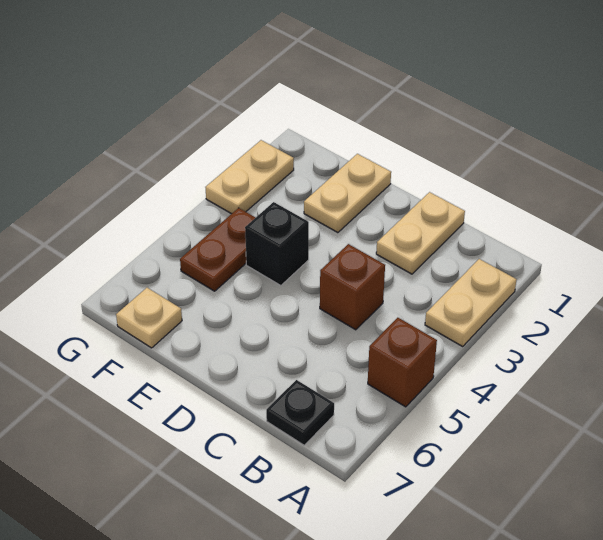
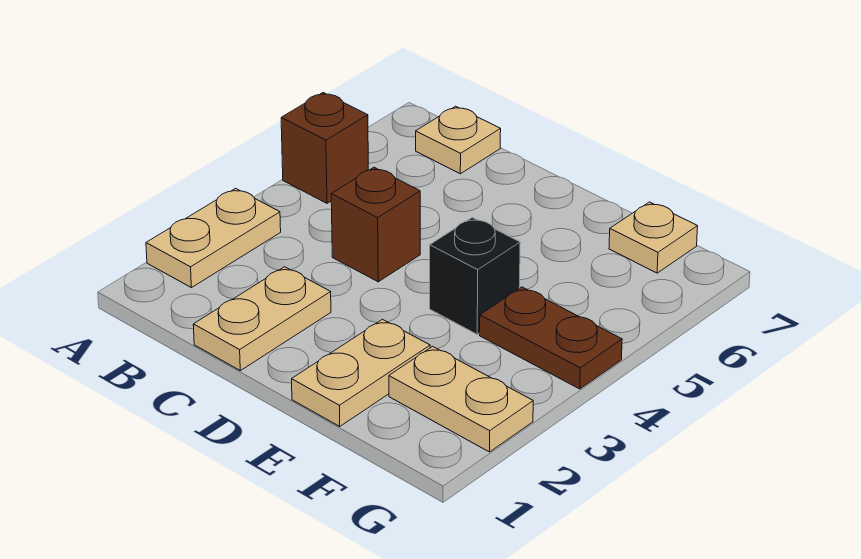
black 1x1 plate [266,380,334,445] -> tan 1x1 plate [416,106,501,174]
brown 1x2 plate [180,208,256,291] -> brown 1x2 plate turned to [480,287,622,389]
tan 1x2 plate [205,140,294,214] -> tan 1x2 plate turned to [389,346,533,452]

